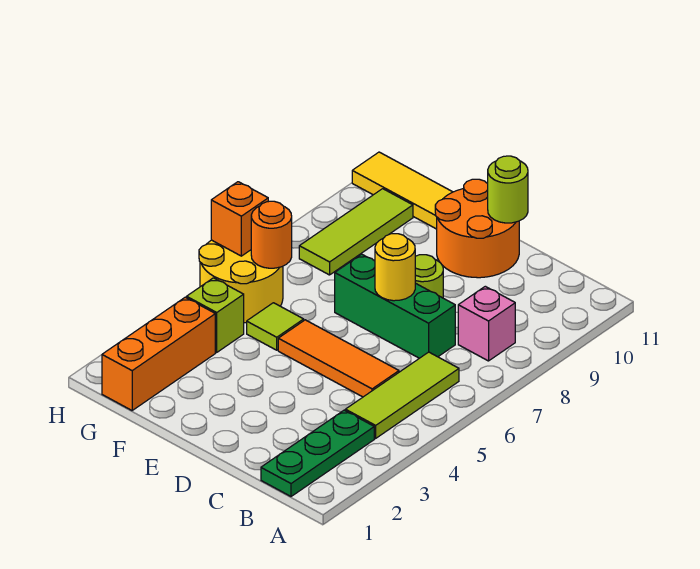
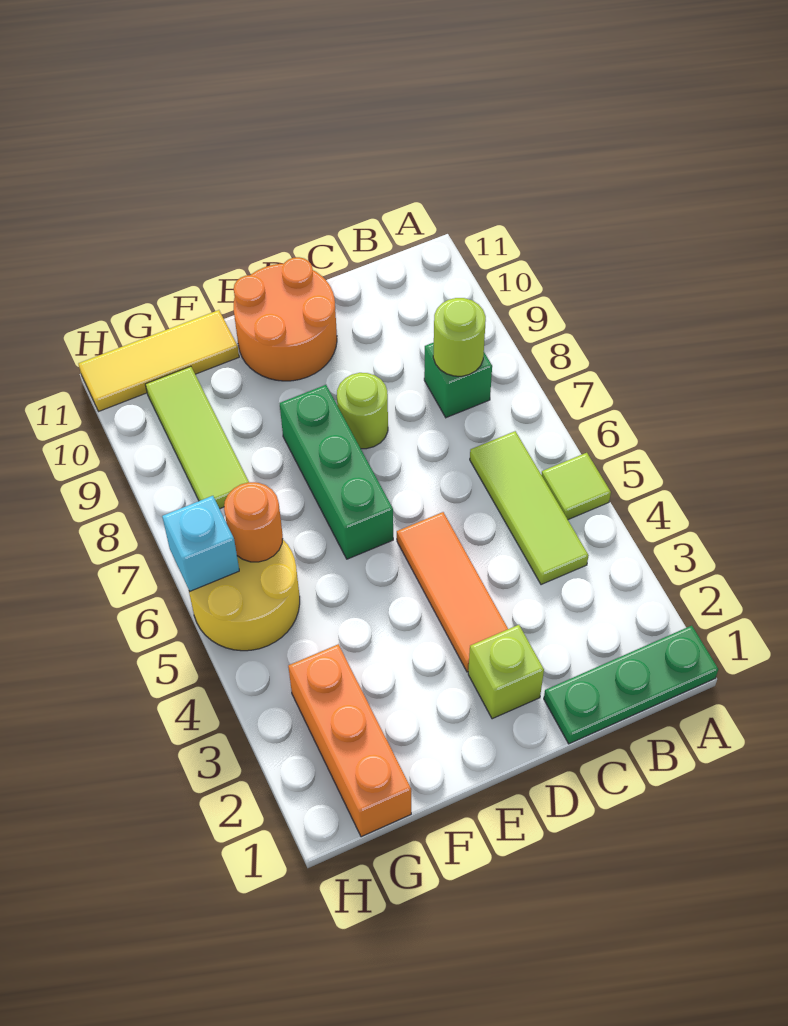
green 1x3 plate [261,410,374,496] -> green 1x3 plate turned to [544,626,718,744]
pink 1x1 brick [458,286,515,361] -> green 1x1 brick [424,342,492,418]
orange 1x3 tile [278,320,399,397] -> orange 1x3 tile turned to [397,512,508,672]
green 1x3 brick [335,254,455,358] -> green 1x3 brick turned to [280,385,393,559]
yellow 1x1 round brick [375,234,415,301] -> none
lime 1x1 round brick [488,156,528,223] -> lime 1x1 round brick moved to [433,298,486,376]
lime 1x1 tile [247,303,304,350] -> lime 1x1 tile moved to [542,453,611,520]
lime 1x1 brick [187,278,244,352] -> lime 1x1 brick moved to [468,625,544,719]
orange 1x1 brick [211,182,268,256] -> cyan 1x1 brick [162,496,239,591]

